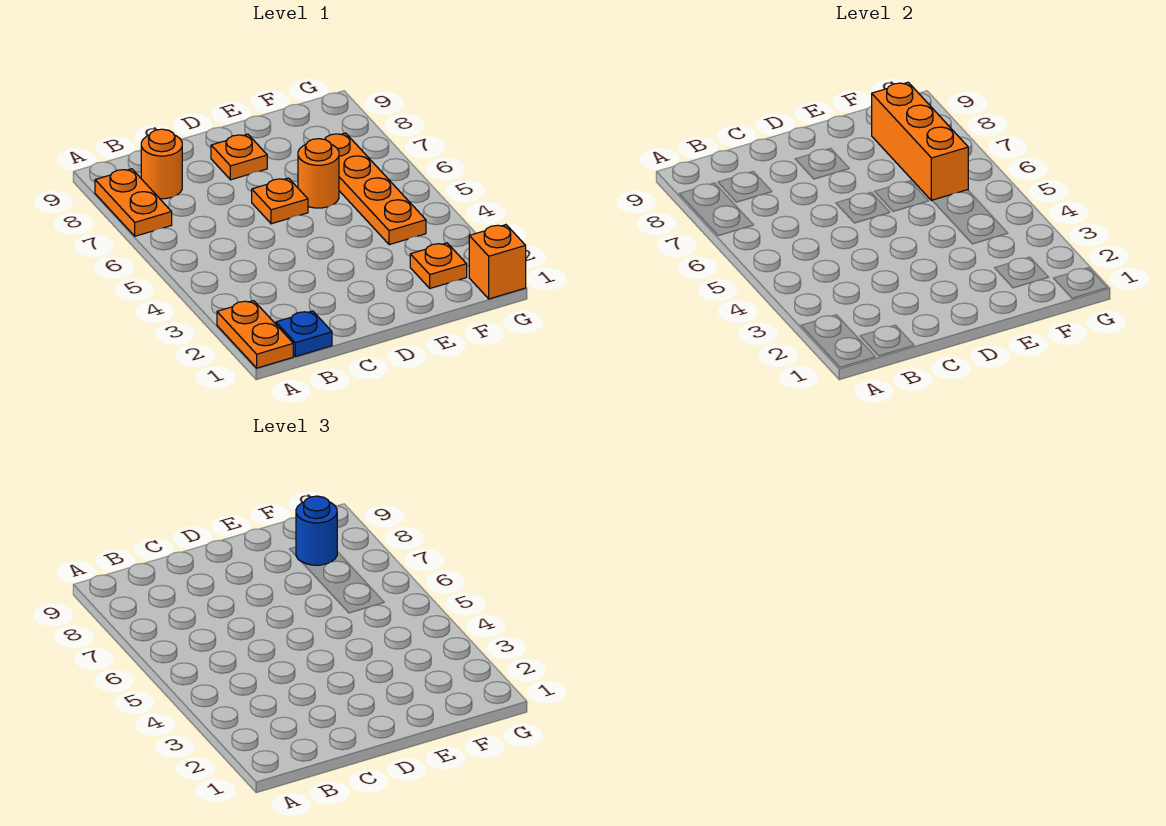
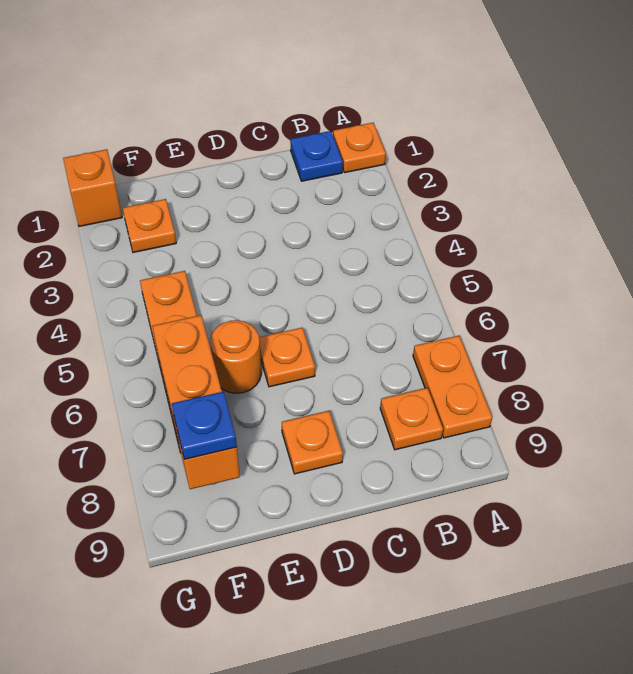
orange 1x2 plate [217,301,293,368] -> orange 1x1 plate [333,123,386,173]
orange 1x1 round brick [141,129,182,199] -> orange 1x1 plate [380,388,443,450]
blue 1x1 round brick [296,496,337,565] -> blue 1x1 plate [172,392,237,459]

